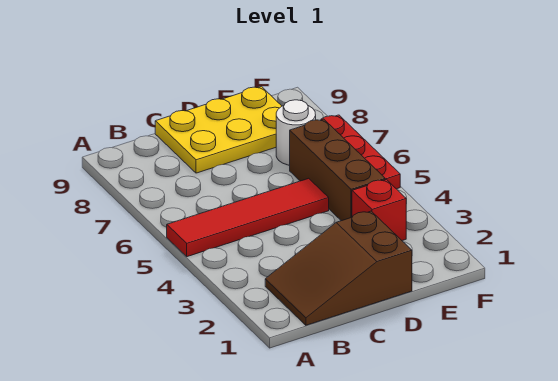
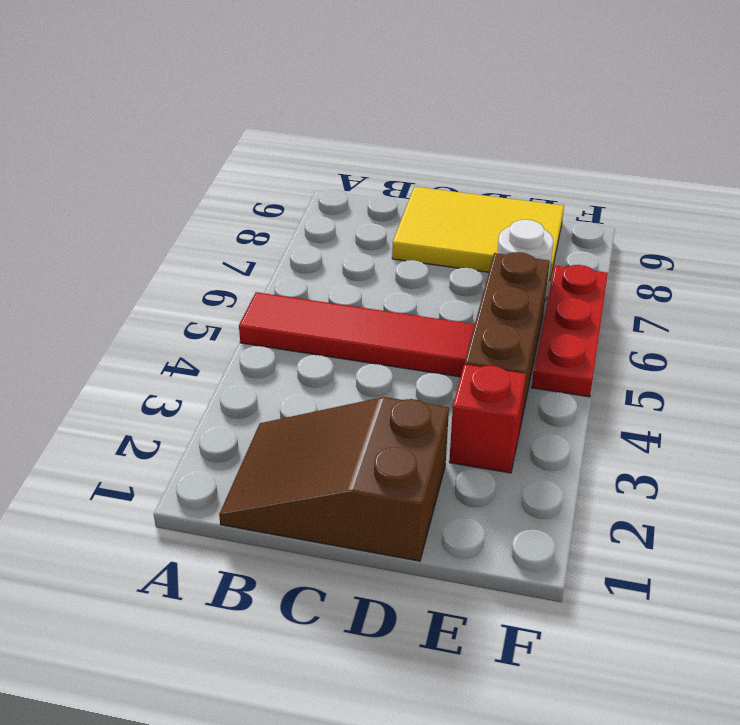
yellow 2x3 plate [155,86,282,173] -> yellow 2x3 tile [392,187,564,281]

